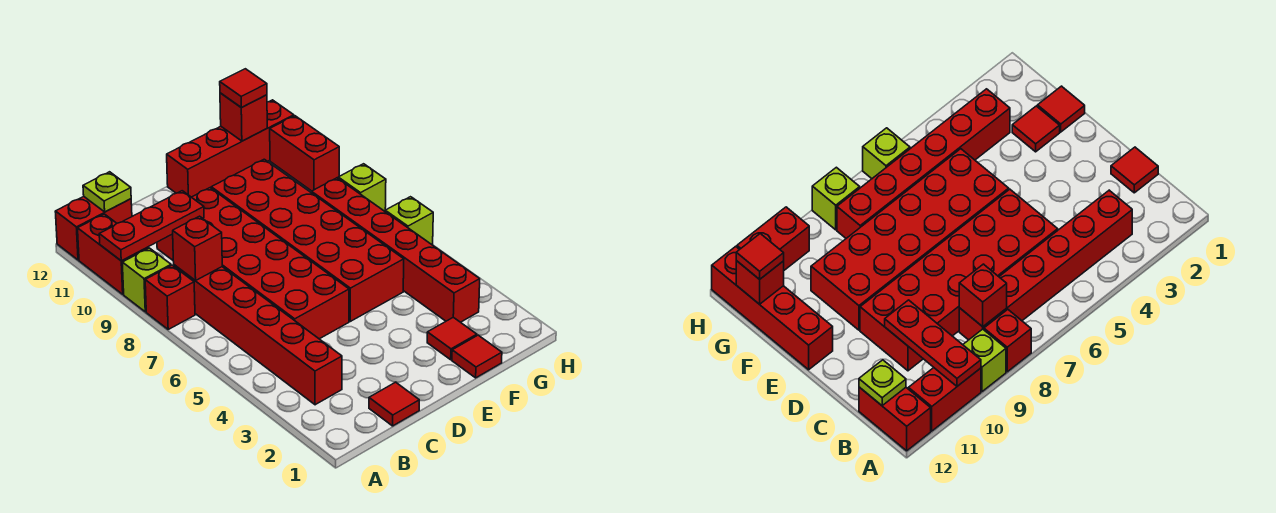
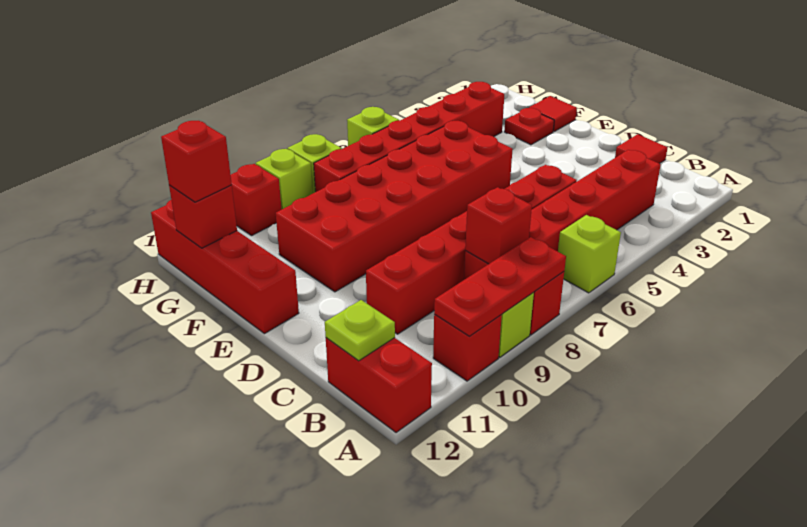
none -> lime 1x1 brick [558,215,621,293]
red 1x2 brick [78,214,148,294] -> red 1x1 brick [433,314,502,381]
red 1x3 plate [99,191,204,261] -> red 1x3 plate turned to [434,237,566,336]
red 2x6 brick [157,188,349,339] -> red 1x6 brick [366,165,577,334]
red 1x1 tile [427,317,477,360] -> red 1x1 plate [504,108,554,145]
red 1x1 tile [220,69,267,108] -> red 1x1 brick [161,121,232,202]
none -> lime 1x1 brick [256,149,313,209]
red 1x2 brick [270,116,339,191] -> red 1x1 brick [231,164,282,236]

